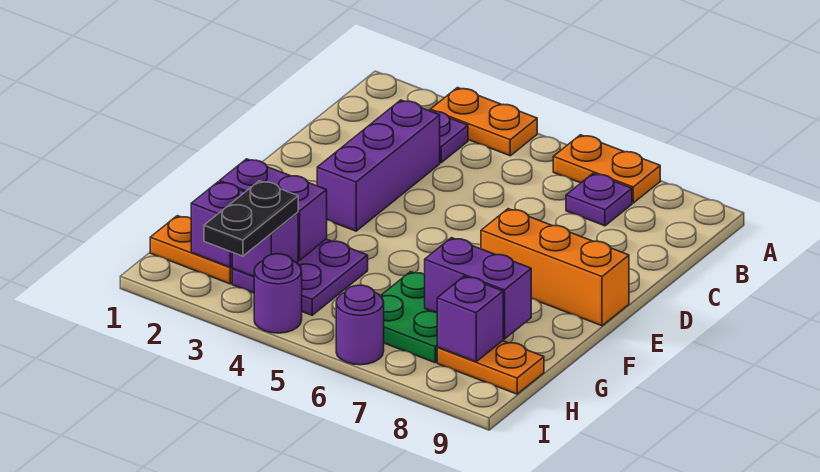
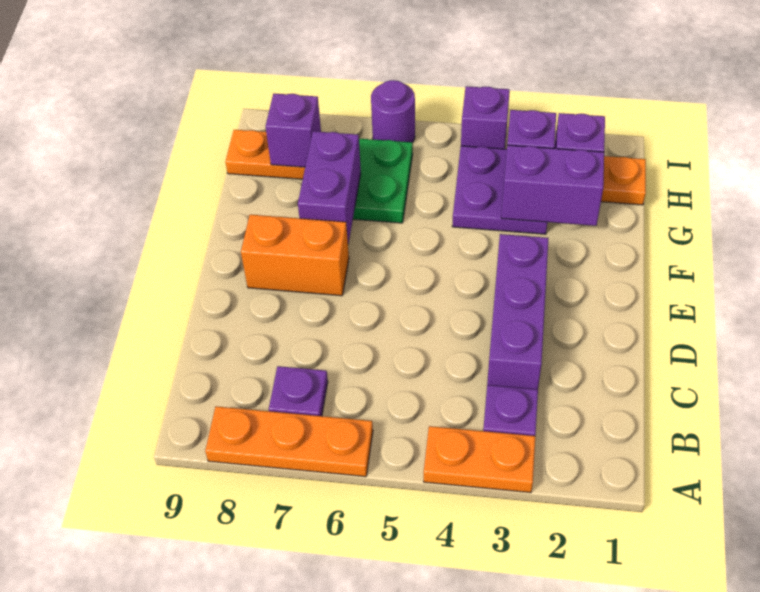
orange 1x2 plate [553,135,660,203] -> orange 1x3 plate [205,406,373,477]
orange 1x3 brick [481,209,629,326] -> orange 1x2 brick [241,215,349,296]
purple 1x2 brick [425,238,531,339] -> purple 1x2 brick turned to [298,131,361,244]
black 1x2 plate [204,181,298,256] -> none
purple 1x1 round brick [254,254,302,333] -> purple 1x1 brick [461,86,510,149]

